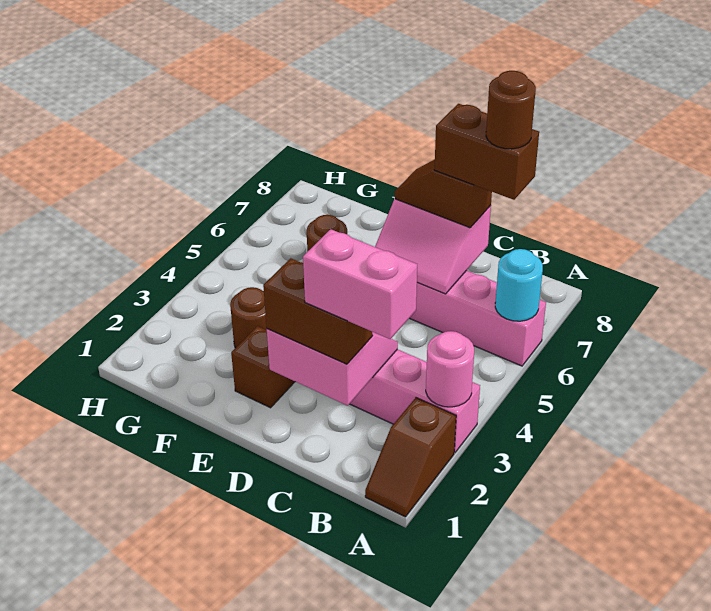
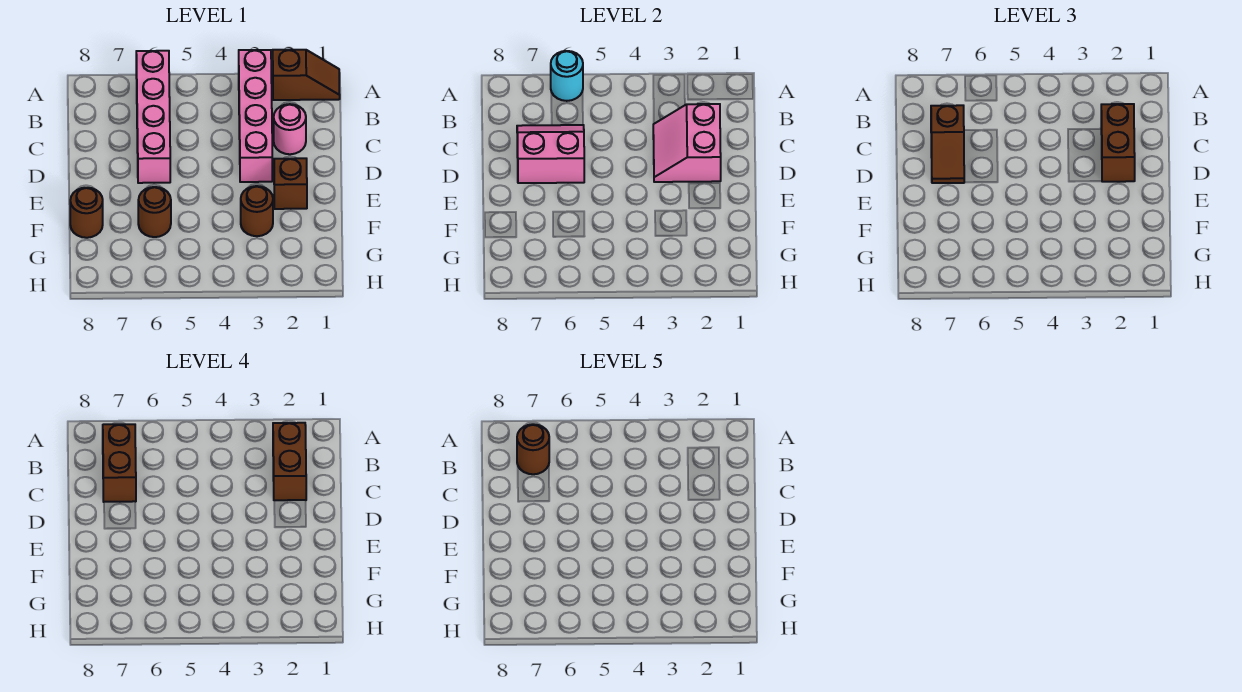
pink 1x1 round brick [426,331,474,407] -> pink 1x1 round brick moved to [274,104,306,154]
pink 1x2 brick [303,229,417,339] -> brown 1x2 brick [273,423,306,500]
pink 2x2 slope [375,199,491,294] -> pink 2x2 slope turned to [517,125,584,183]
none -> brown 1x1 round brick [70,188,103,238]

